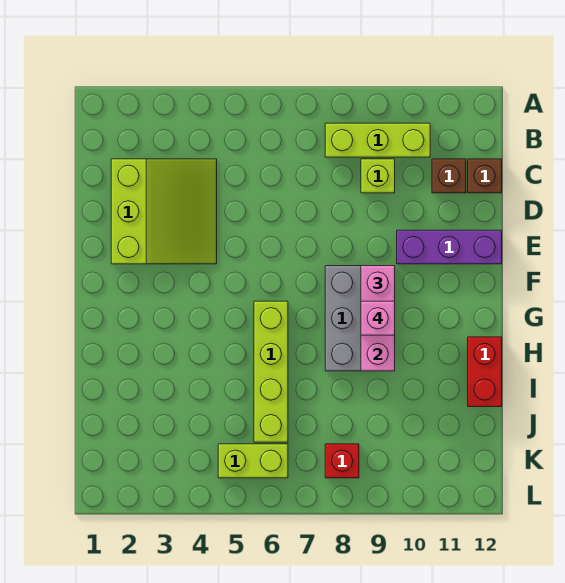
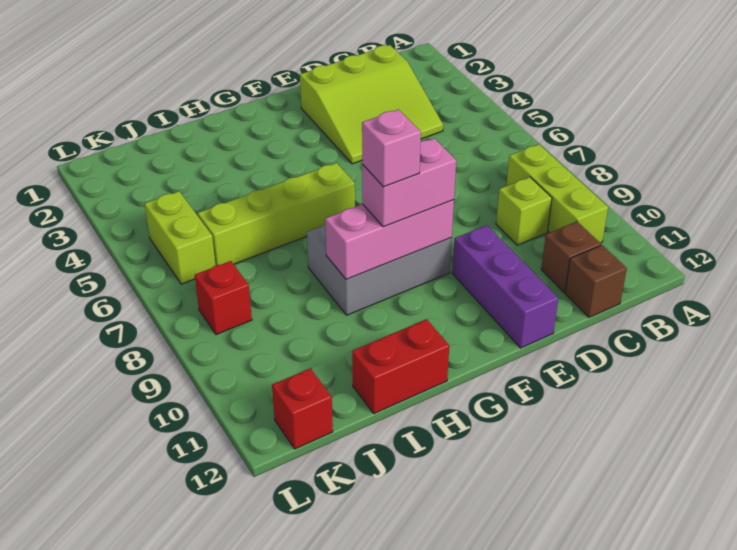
none -> red 1x1 brick [272,368,333,449]

